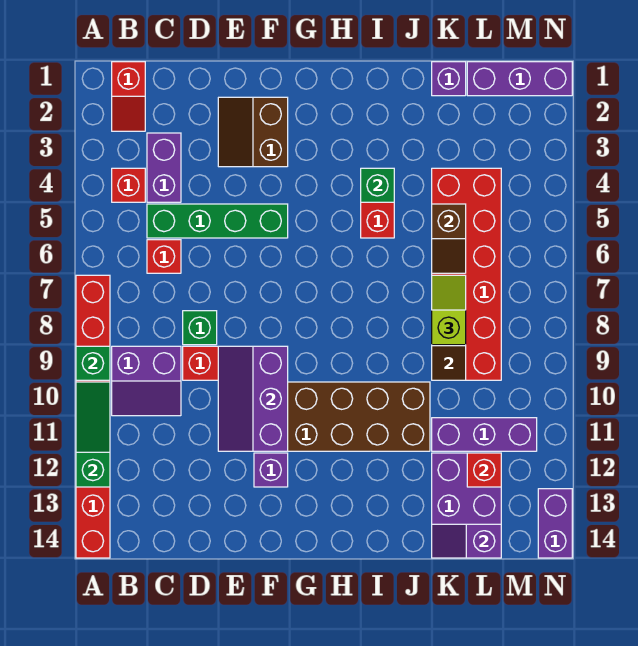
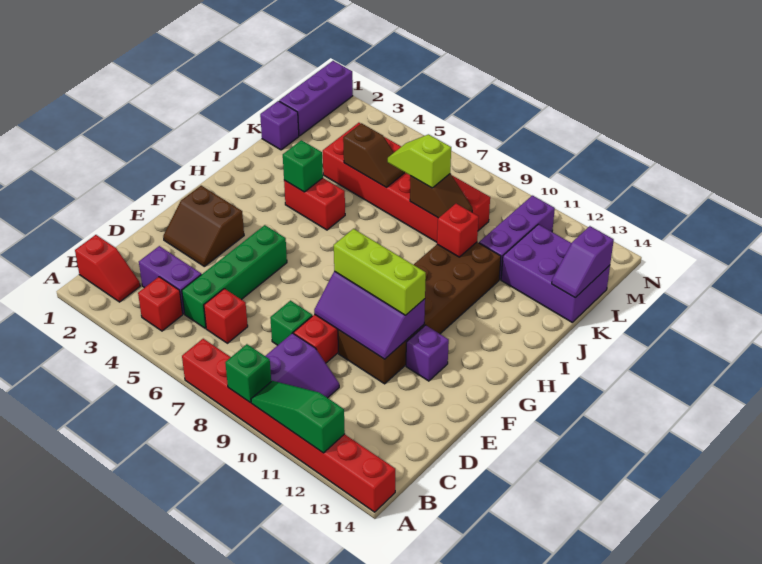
none -> lime 1x3 brick [334,229,426,315]
red 1x1 brick [467,453,501,487] -> red 1x1 brick moved to [437,204,479,257]
purple 1x2 brick [538,489,572,558] -> none

